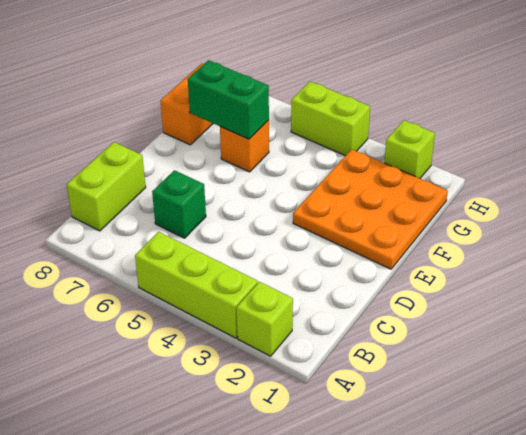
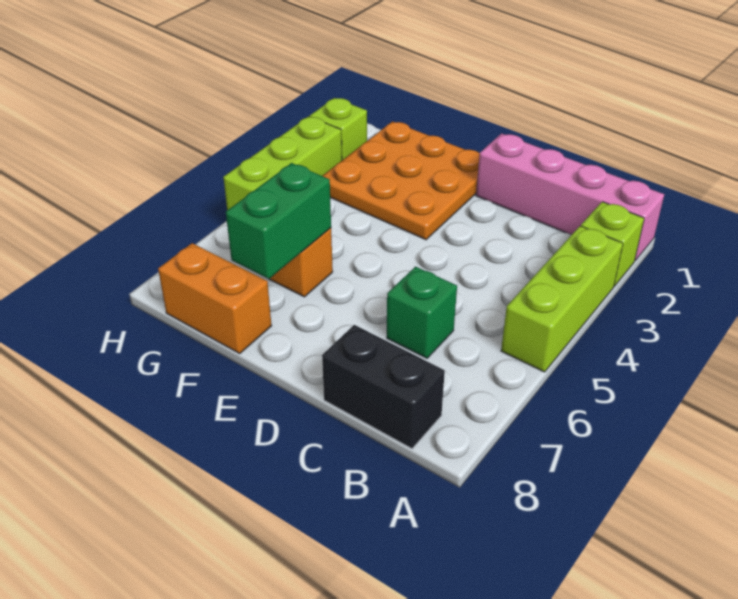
none -> pink 1x4 brick [476,133,664,261]
lime 1x2 brick [67,142,146,231] -> black 1x2 brick [322,325,445,449]
lime 1x2 brick [291,82,370,156] -> lime 1x3 brick [223,116,342,210]

